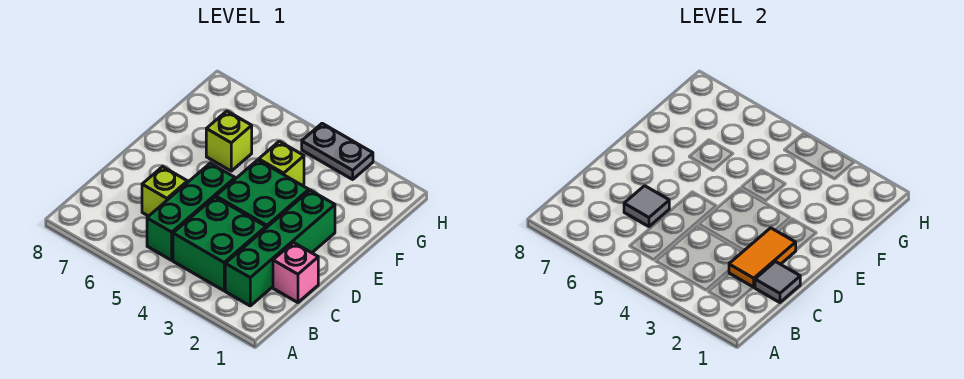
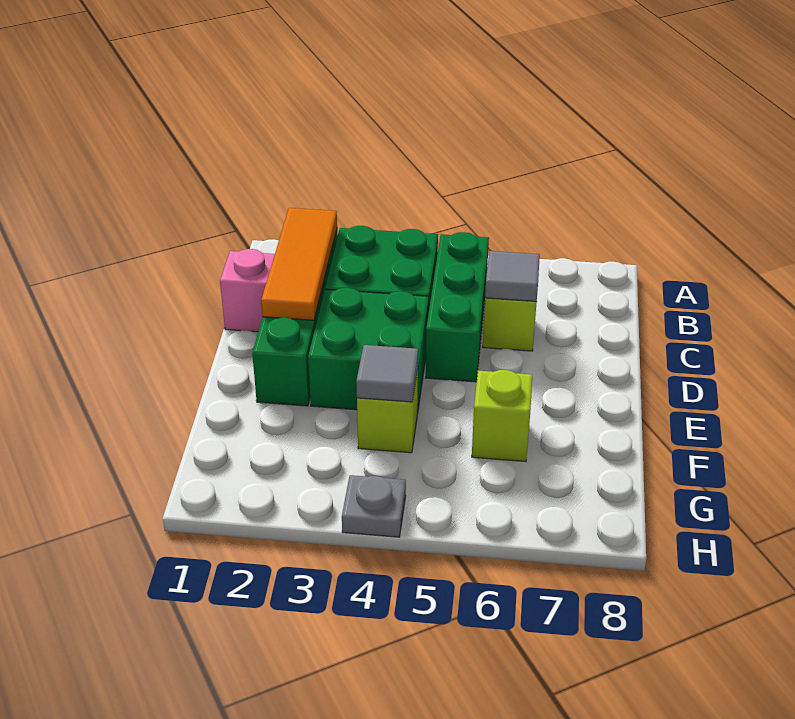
grey 1x1 tile [755,262,800,303] -> grey 1x1 tile moved to [356,345,418,402]
orange 1x2 tile [729,228,796,287] -> orange 1x3 tile [261,208,337,320]
grey 1x2 plate [302,123,373,179] -> grey 1x1 plate [342,475,406,537]

